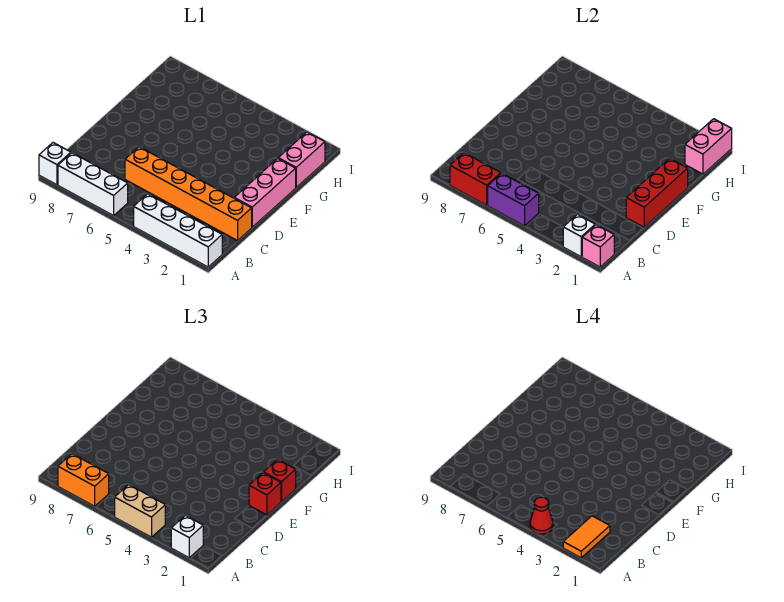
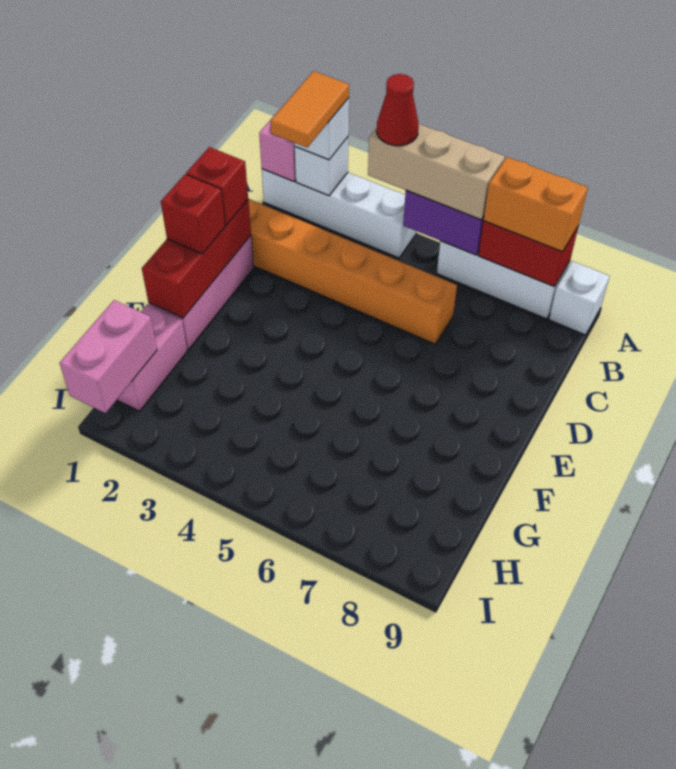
tan 1x2 brick [115,485,165,537] -> tan 1x3 brick [368,124,505,220]
red 1x1 brick [264,459,296,502] -> red 1x1 brick moved to [186,147,248,225]

